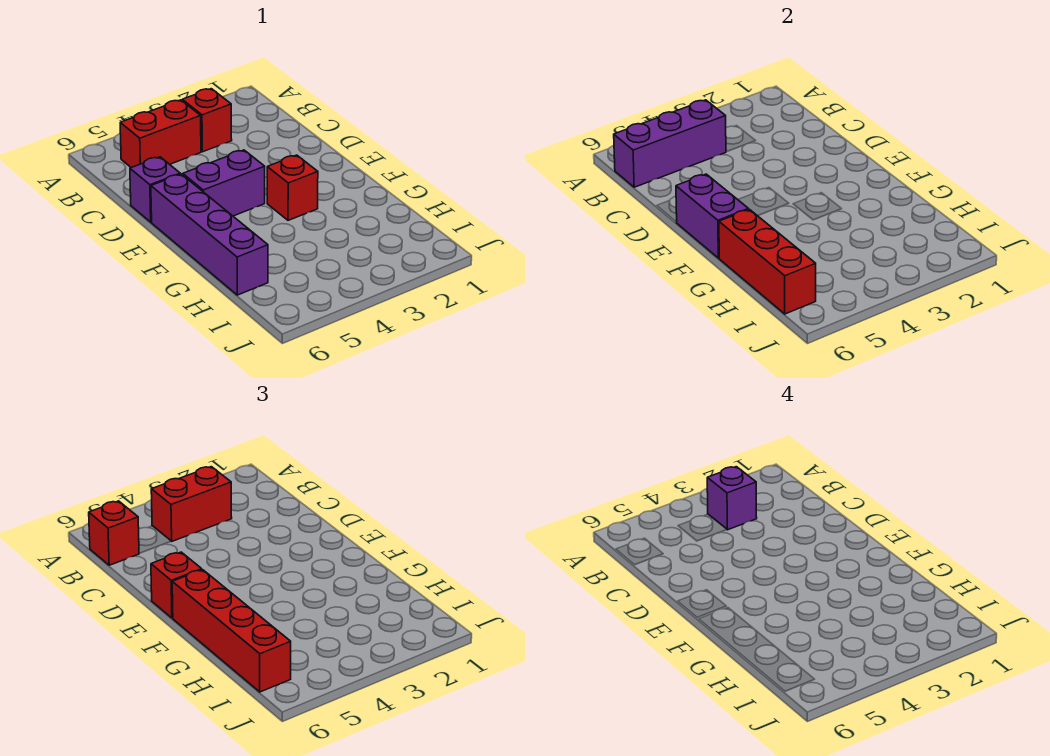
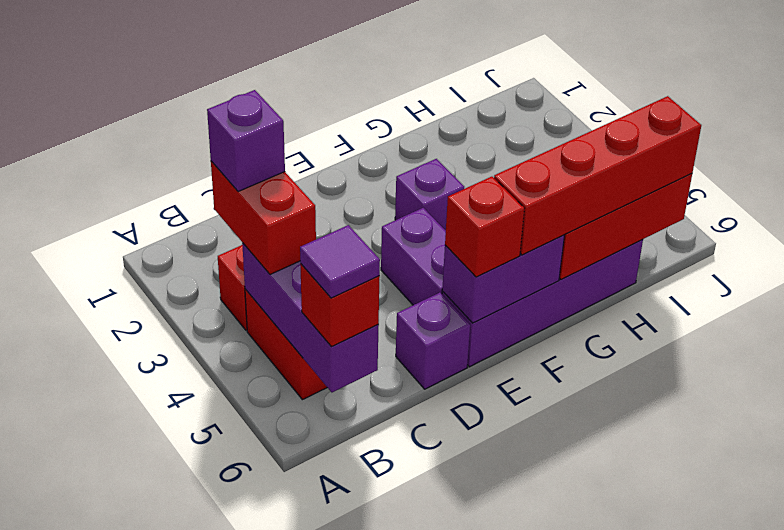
none -> purple 1x1 tile [300,225,380,298]
red 1x1 brick [267,155,318,220] -> purple 1x1 brick [395,159,464,230]

